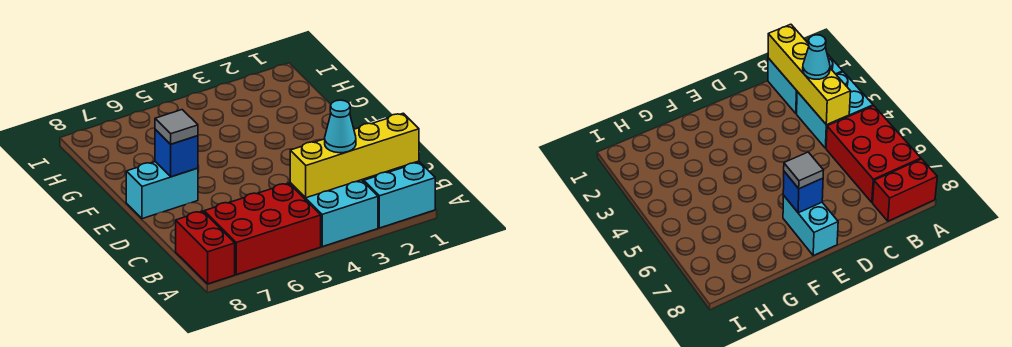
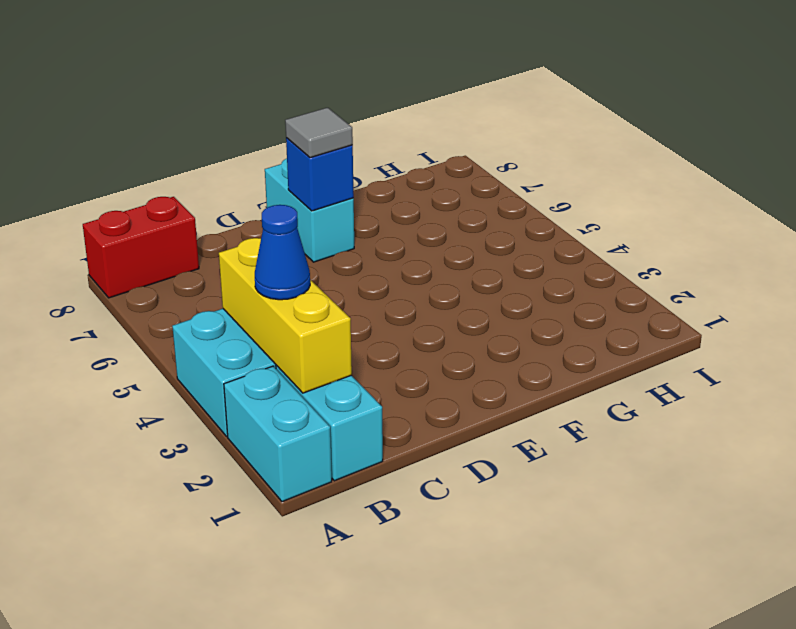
red 2x3 brick [204,183,321,275] -> none
yellow 1x4 brick [290,113,419,198] -> yellow 1x3 brick [219,238,352,393]
cyan 1x1 cone [325,100,356,153] -> blue 1x1 cone [255,205,310,300]

